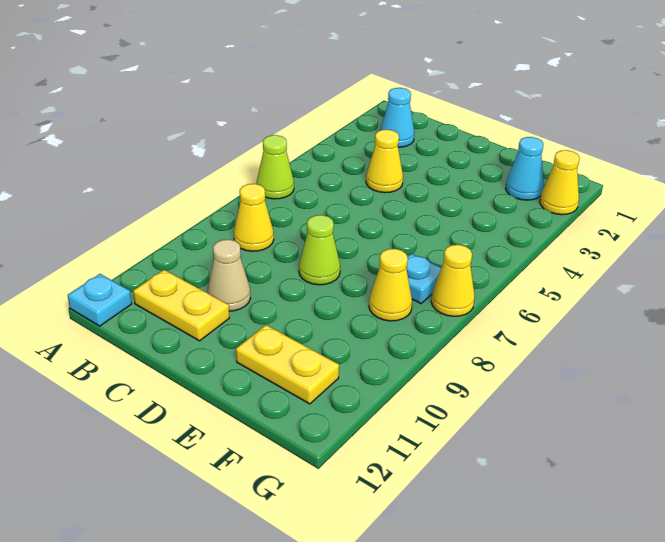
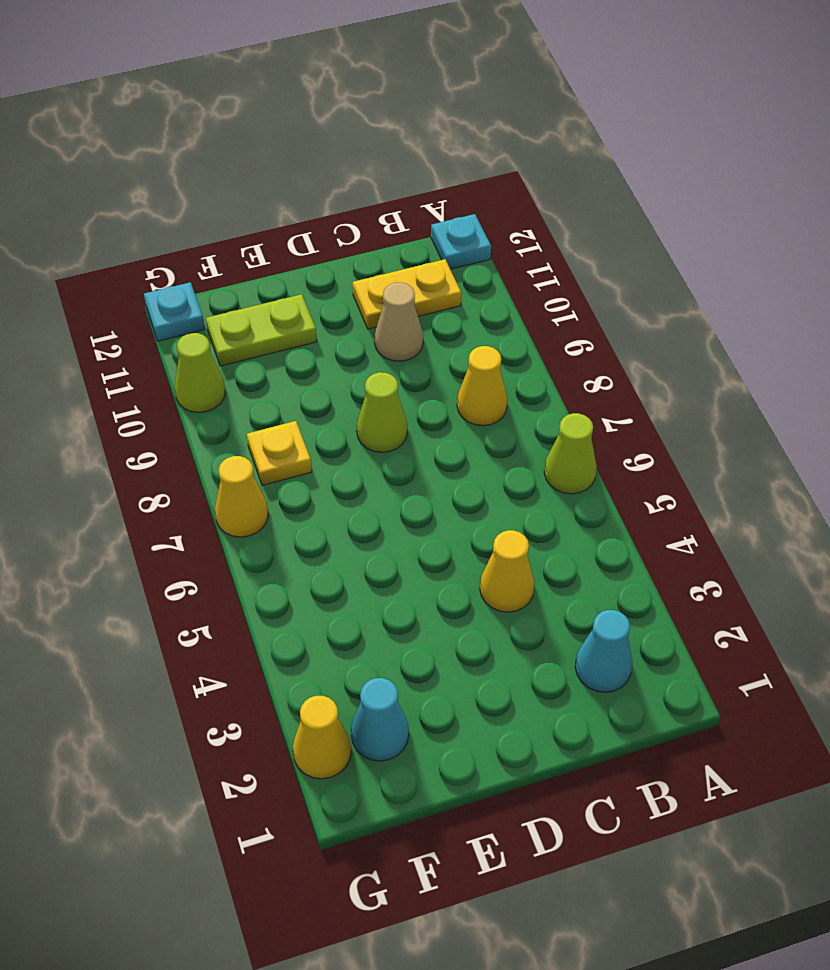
yellow 1x2 plate [236,325,339,404] -> lime 1x2 plate [206,294,317,366]
cyan 1x1 plate [406,254,441,303] -> cyan 1x1 plate moved to [144,282,205,341]
yellow 1x1 cone [369,249,412,321] -> yellow 1x1 plate [247,421,312,485]
none -> lime 1x1 cone [175,333,225,412]

